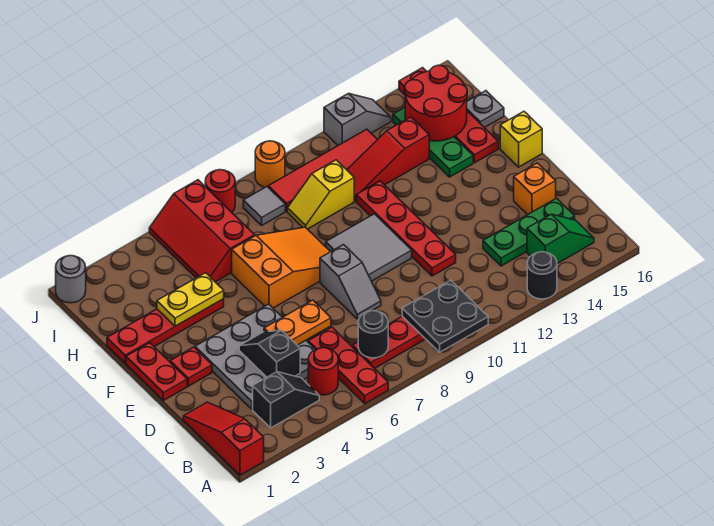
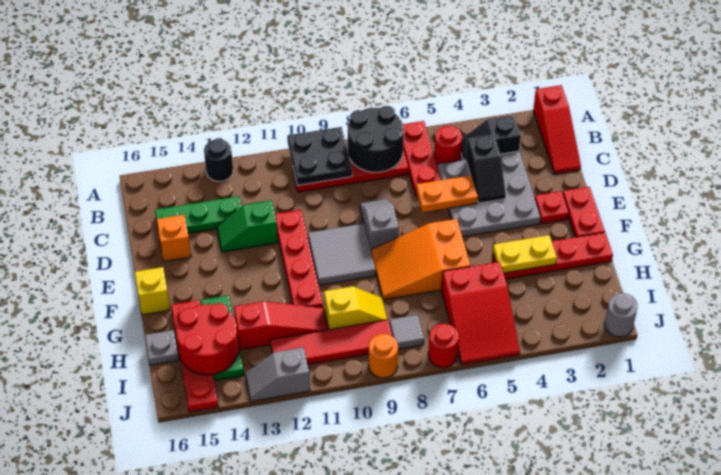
black 1x1 round brick [358,311,388,358] -> black 2x2 round brick [348,106,404,172]
green 1x2 slope [527,214,594,264] -> green 1x2 slope moved to [217,200,278,252]
red 2x3 slope [149,180,255,282] -> red 2x3 slope turned to [442,262,520,365]

